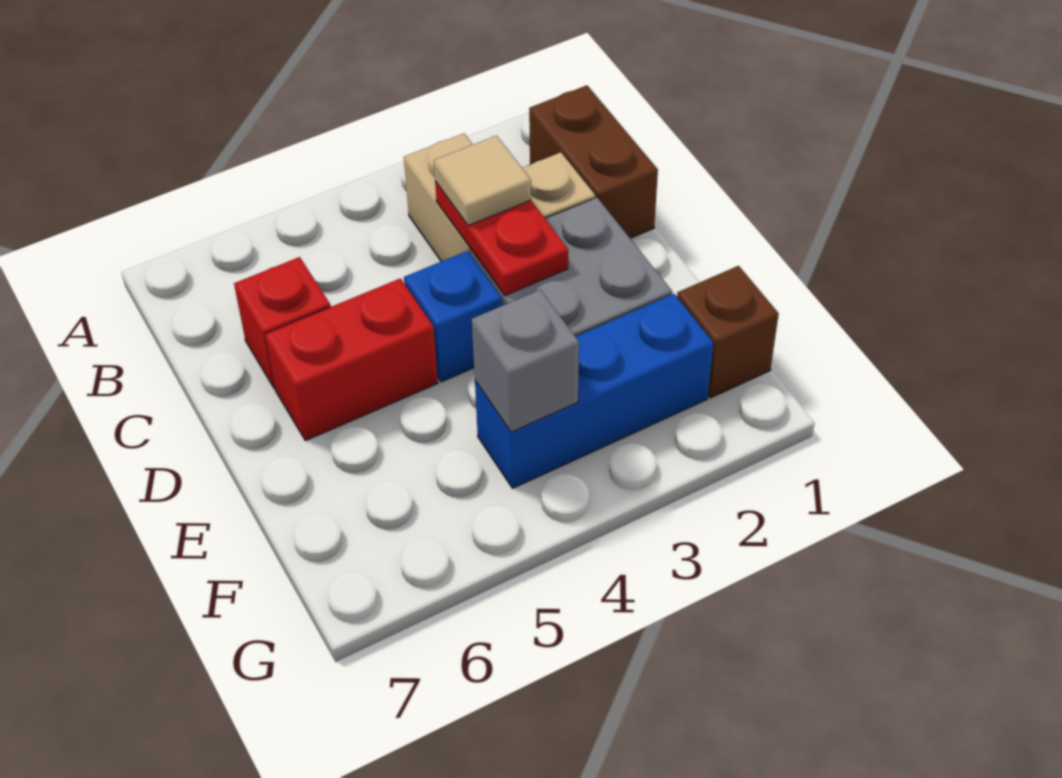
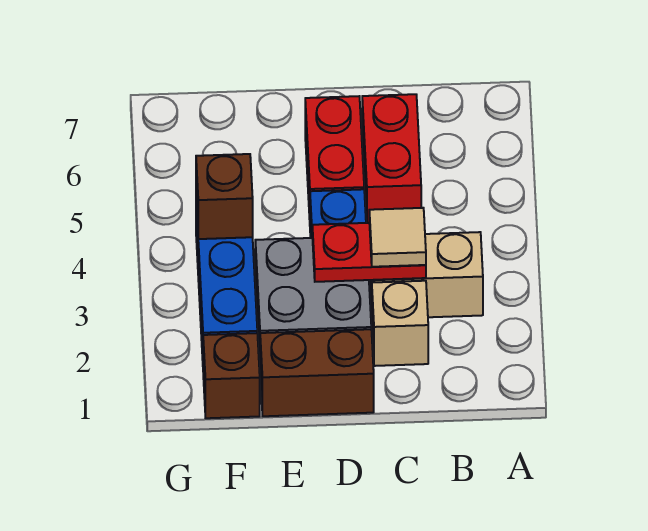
brown 1x2 brick [529,85,658,238] -> brown 1x2 brick moved to [260,329,374,416]
red 1x1 brick [234,257,331,388] -> red 1x2 brick [362,94,421,223]
grey 1x1 brick [472,290,579,432] -> brown 1x1 brick [196,154,253,239]

